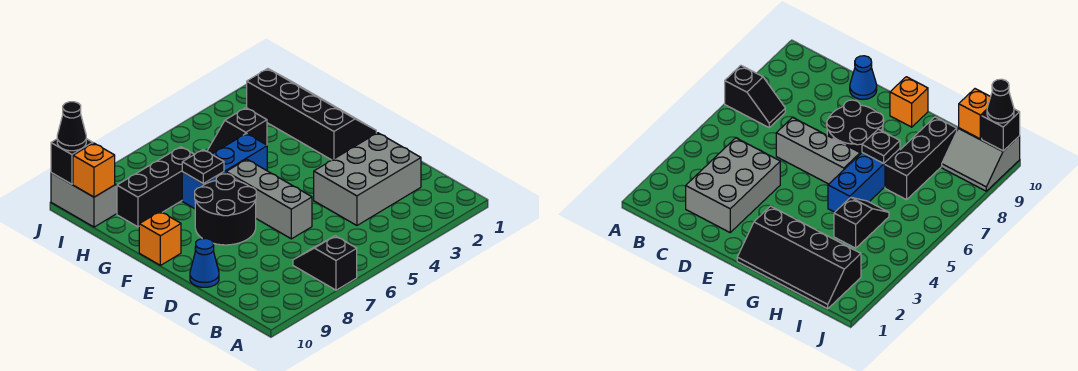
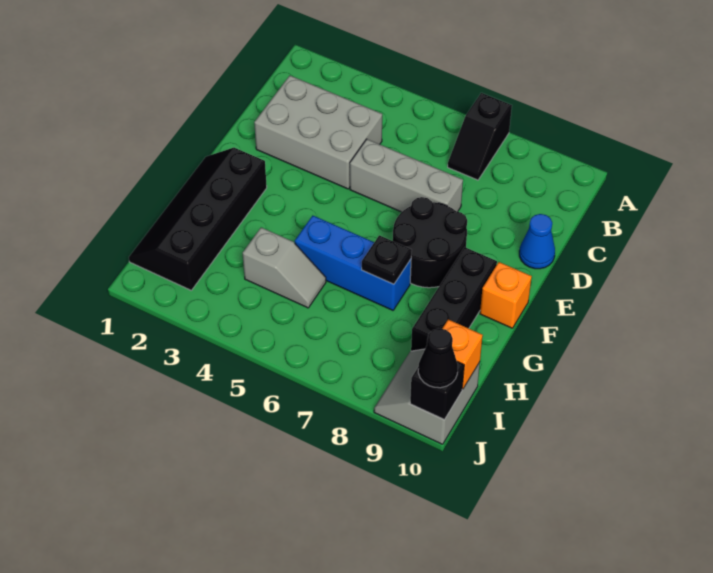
grey 1x3 brick [226,159,312,239] -> grey 1x3 brick turned to [350,139,463,212]
black 1x2 slope [207,108,267,154] -> grey 1x2 slope [243,227,326,308]
black 1x3 brick [117,147,194,227] -> black 1x3 brick turned to [411,247,497,351]

